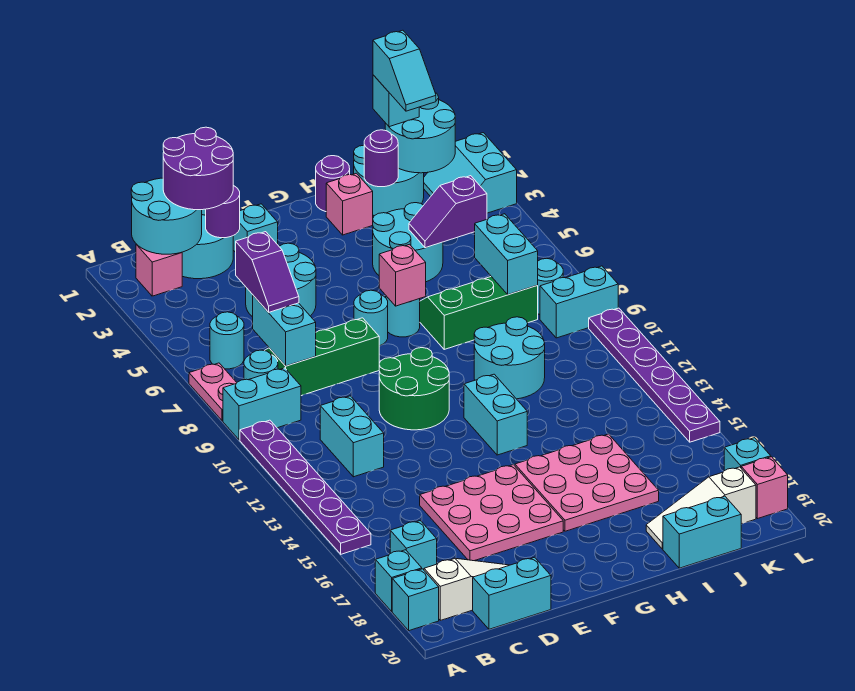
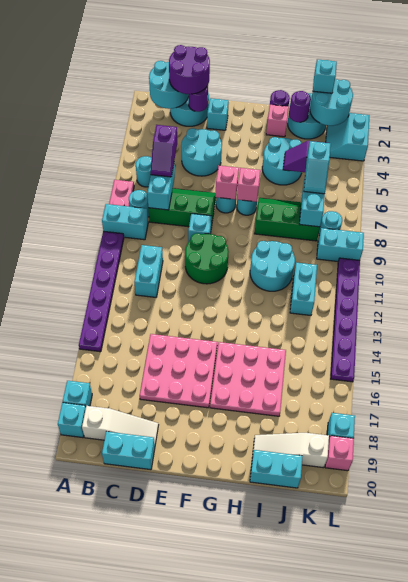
pink 1x1 brick [136,244,182,296] -> pink 1x1 brick moved to [215,166,239,199]
cyan 1x1 brick [390,521,437,570] -> cyan 1x1 brick moved to [188,214,212,242]
cyan 1x2 brick [464,374,527,455] -> cyan 1x2 brick moved to [290,263,317,315]
cyan 1x2 slope [373,30,436,111] -> cyan 1x2 slope moved to [304,141,331,194]

